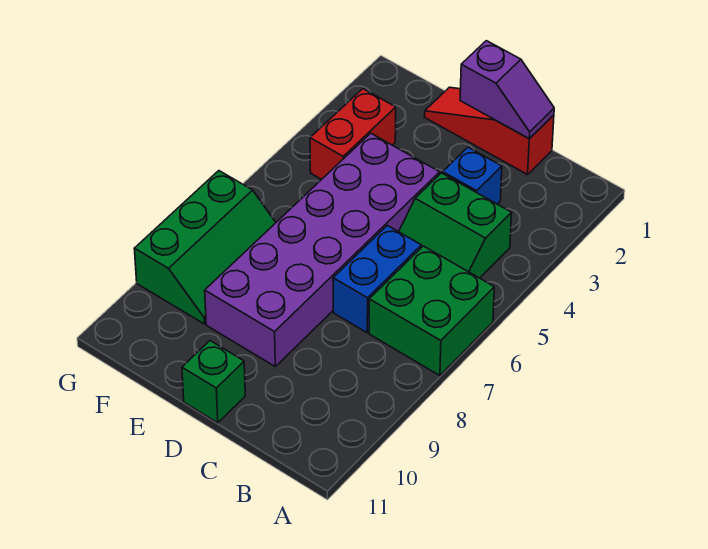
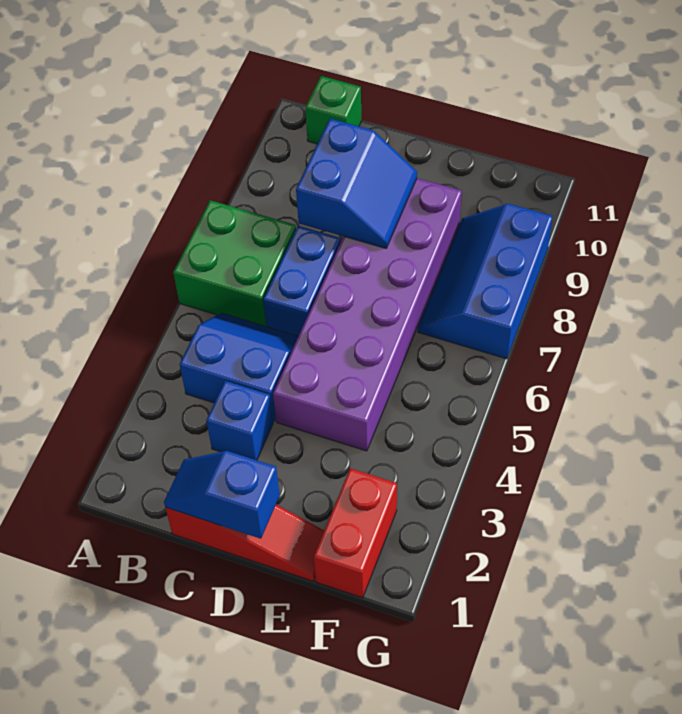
green 2x2 slope [399,173,512,278] -> blue 2x2 slope [179,313,298,422]
purple 1x2 slope [460,41,554,139] -> blue 1x2 slope [164,451,280,539]
none -> blue 2x2 slope [296,119,417,248]
green 1x1 brick [182,341,245,423] -> green 1x1 brick moved to [305,76,362,144]
red 1x2 brick [310,89,396,180] -> red 1x2 brick moved to [314,468,397,598]
green 2x3 slope [134,171,276,324] -> blue 2x3 slope [418,204,553,359]

